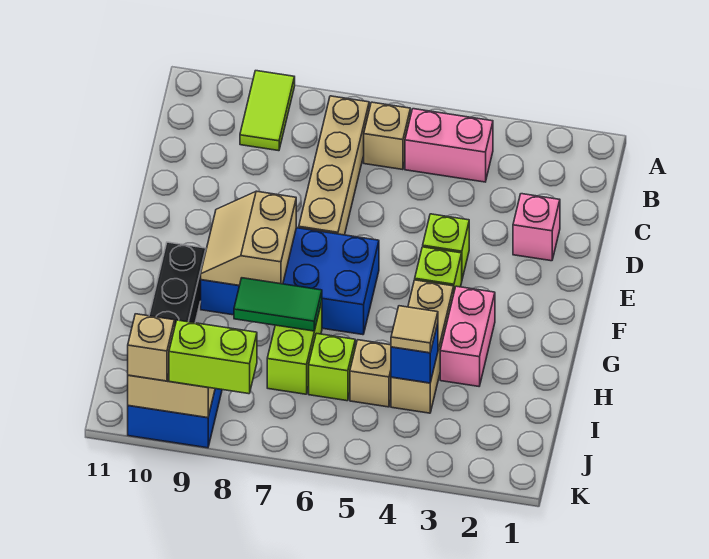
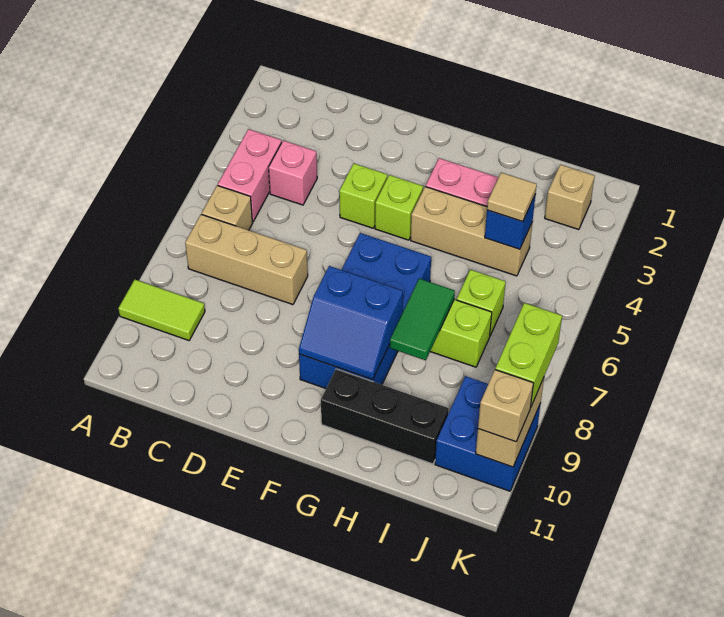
tan 1x4 brick [299,96,369,235] -> tan 1x3 brick [185,214,308,305]
pink 1x1 brick [513,194,560,261] -> pink 1x1 brick moved to [269,140,317,205]
tan 2x2 slope [201,191,296,285] -> blue 2x2 slope [299,266,403,379]
tan 1x1 brick [350,340,391,407] -> tan 1x1 brick moved to [545,165,595,230]

